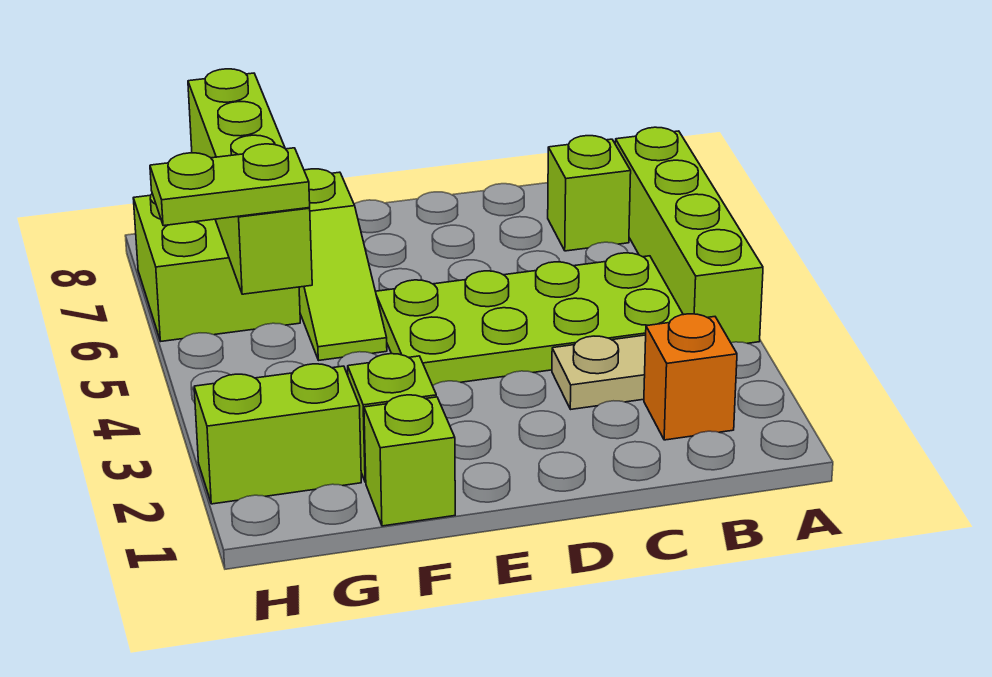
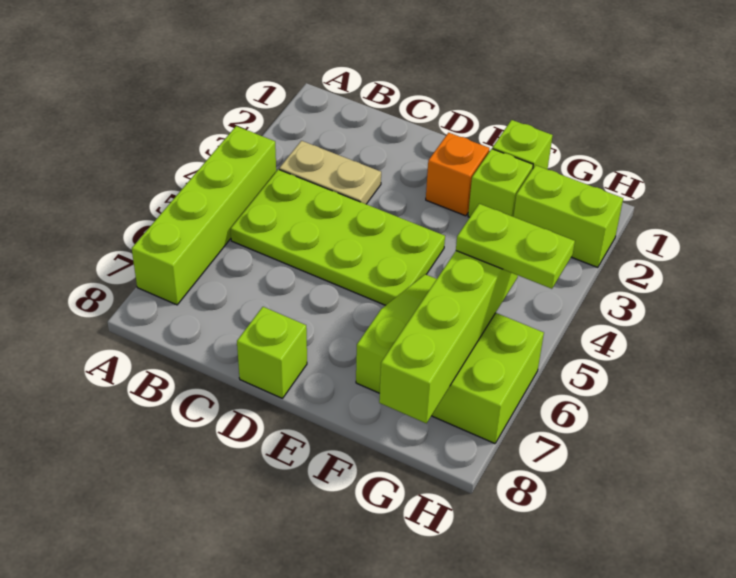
orange 1x1 brick [644,314,737,440] -> orange 1x1 brick moved to [426,133,489,216]
lime 1x1 brick [548,136,631,251] -> lime 1x1 brick moved to [237,307,307,398]

